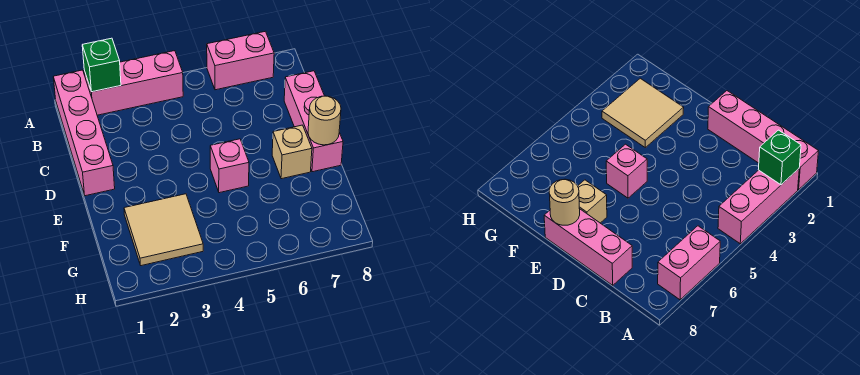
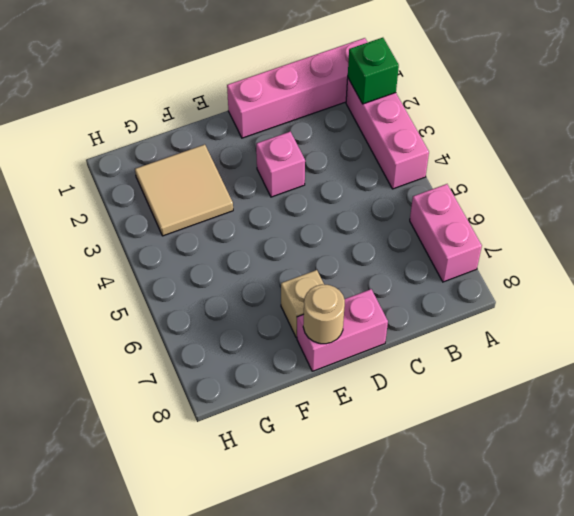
pink 1x3 brick [284,71,343,172] -> pink 1x2 brick [297,289,388,371]
pink 1x1 brick [210,139,249,193] -> pink 1x1 brick moved to [256,132,305,197]

